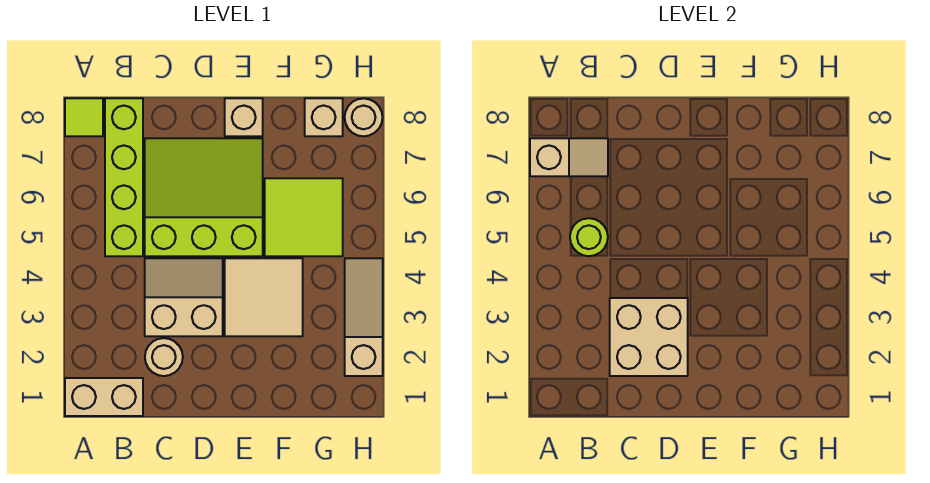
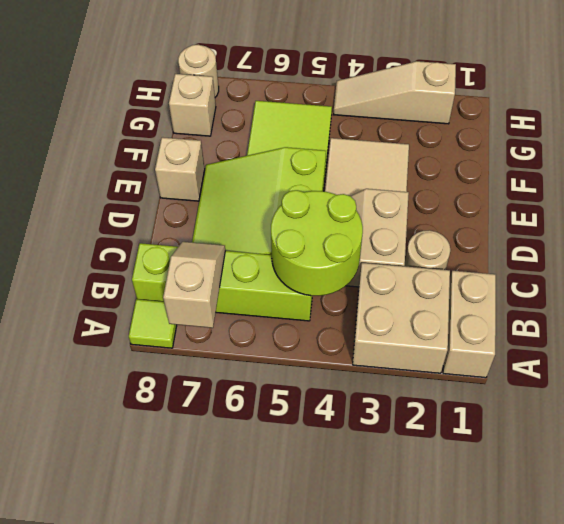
lime 1x1 round brick [570,218,608,256] -> lime 2x2 round brick [271,190,363,296]
tan 2x2 brick [610,298,688,376] -> tan 2x2 brick moved to [353,263,450,373]

